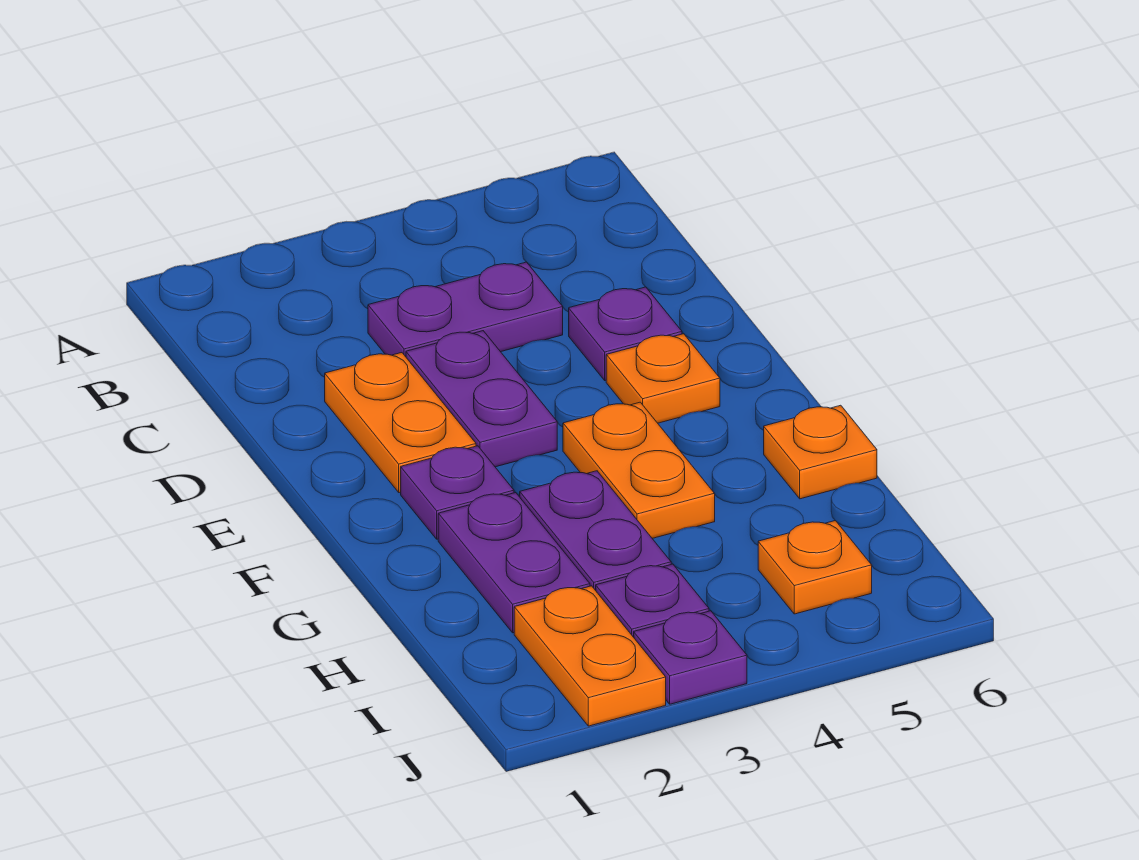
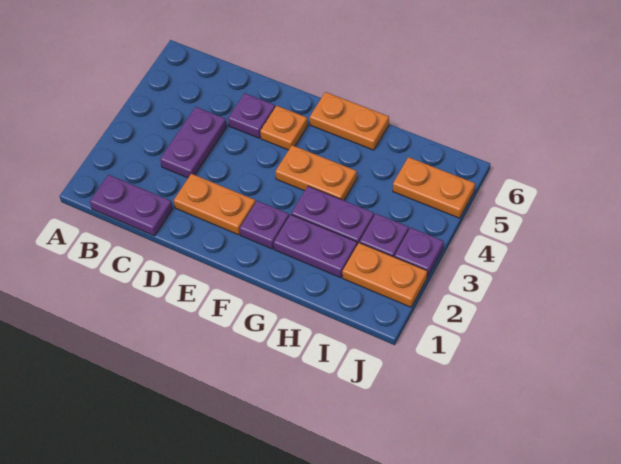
purple 1x2 plate [406,331,557,467] -> purple 1x2 plate moved to [90,175,173,236]
orange 1x1 plate [764,405,877,499] -> orange 1x2 plate [310,92,389,150]
orange 1x1 plate [758,521,872,614] -> orange 1x2 plate [393,157,475,218]

